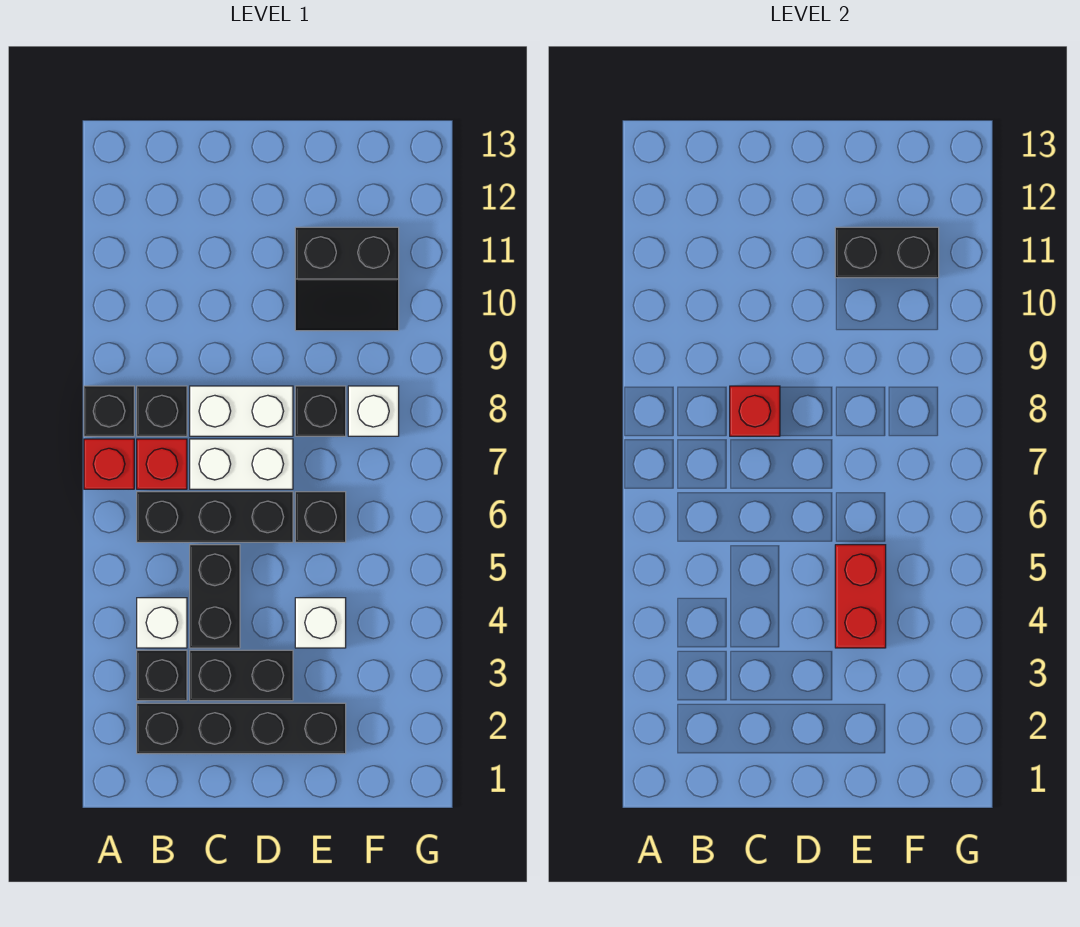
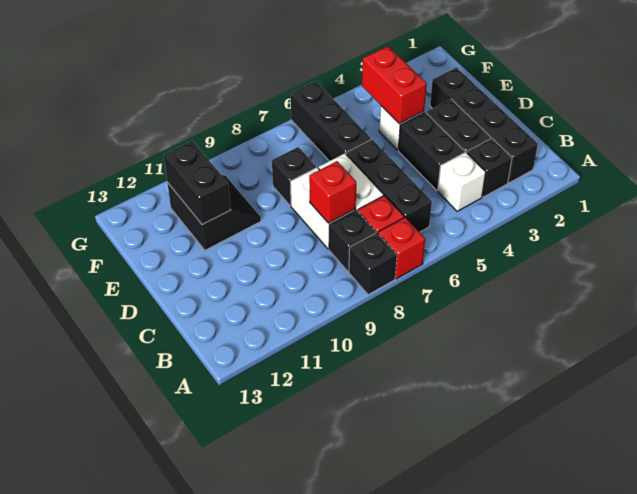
black 1x2 brick [190,545,240,648] -> black 1x2 brick turned to [398,112,465,190]
red 1x2 brick [835,545,886,648] -> red 1x2 brick turned to [362,46,427,124]
black 1x1 brick [295,492,346,542] -> black 1x3 brick [291,81,371,161]
white 1x1 brick [348,386,399,436] -> none

